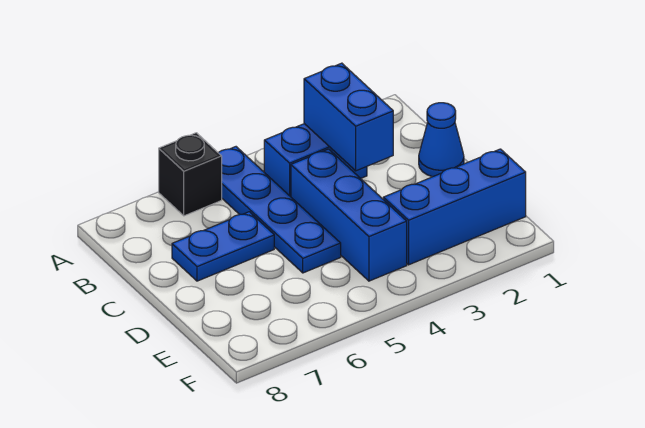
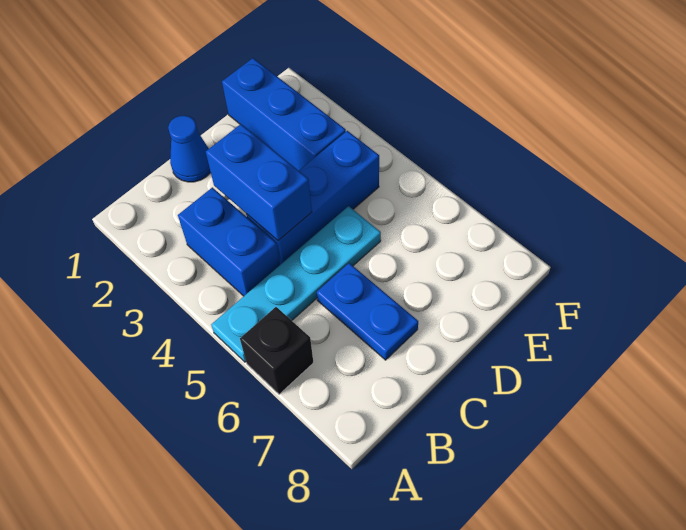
blue 1x4 plate [218,147,341,273] -> cyan 1x4 plate [211,206,381,362]
blue 1x2 brick [304,63,393,171] -> blue 1x2 brick turned to [206,124,312,241]

